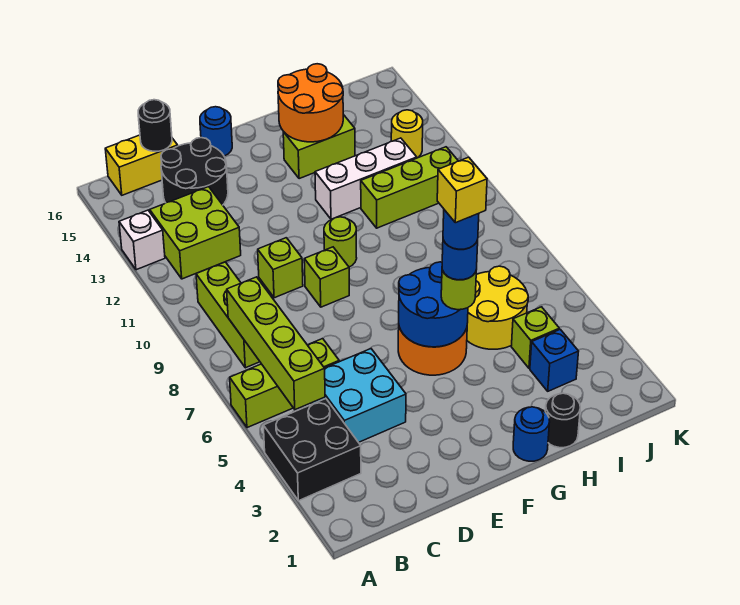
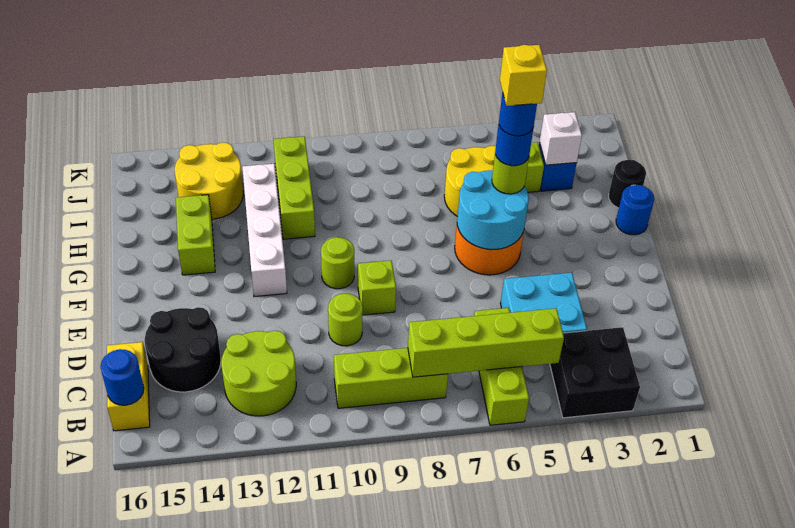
white 1x1 brick [119,210,165,270] -> white 1x1 brick moved to [540,112,582,165]
lime 2x2 brick [150,187,241,279] -> lime 2x2 round brick [221,331,296,416]
black 1x1 round brick [138,100,172,151] -> none
lime 1x1 brick [258,238,303,298] -> lime 1x1 round brick [328,293,363,346]
blue 1x1 round brick [200,107,232,156] -> blue 1x1 round brick moved to [100,349,144,405]
blue 2x2 round brick [399,262,468,347] -> cyan 2x2 round brick [457,170,529,250]
white 1x3 brick [315,138,417,219] -> white 1x4 brick [243,164,287,297]
orange 2x2 round brick [278,64,343,142] -> none
yellow 1x1 round brick [391,110,423,158] -> yellow 2x2 round brick [175,142,243,219]

